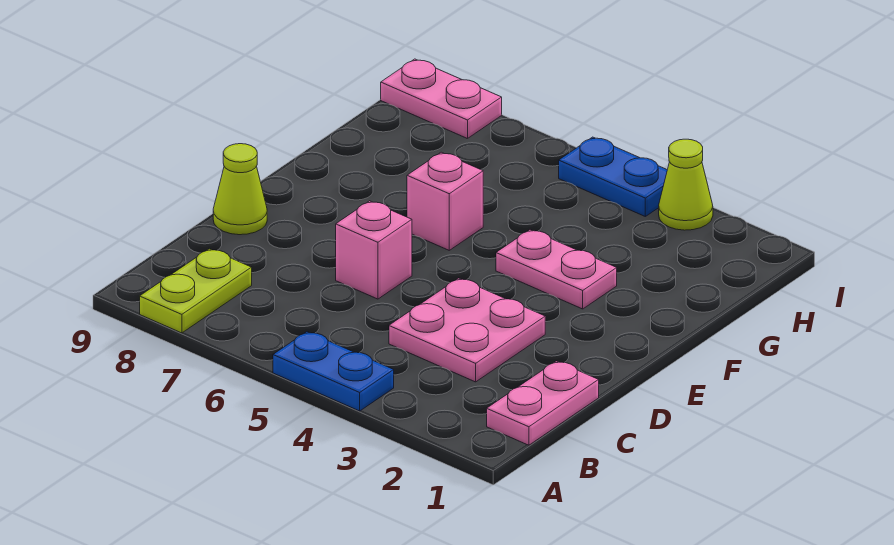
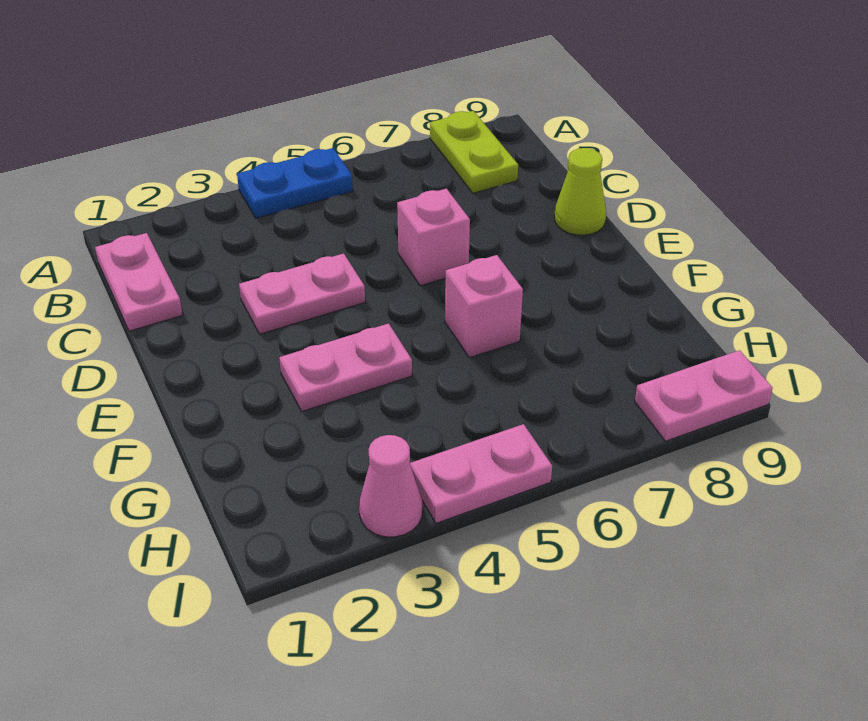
pink 2x2 plate [389,278,545,382] -> pink 1x2 plate [239,253,365,334]
lime 1x1 cone [659,139,713,230] -> pink 1x1 cone [359,435,422,537]
blue 1x2 plate [559,137,667,216] -> pink 1x2 plate [410,424,552,523]

